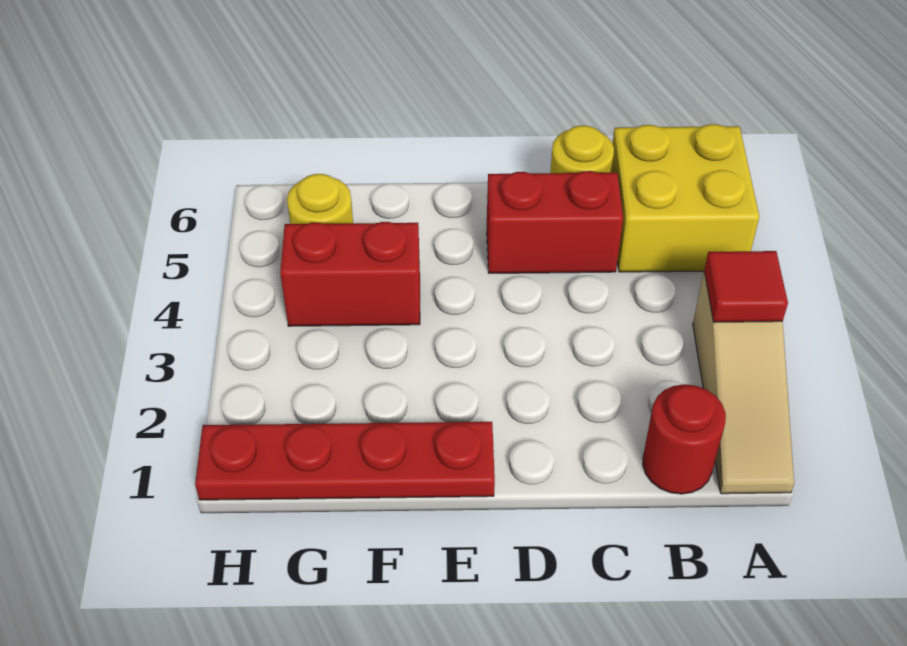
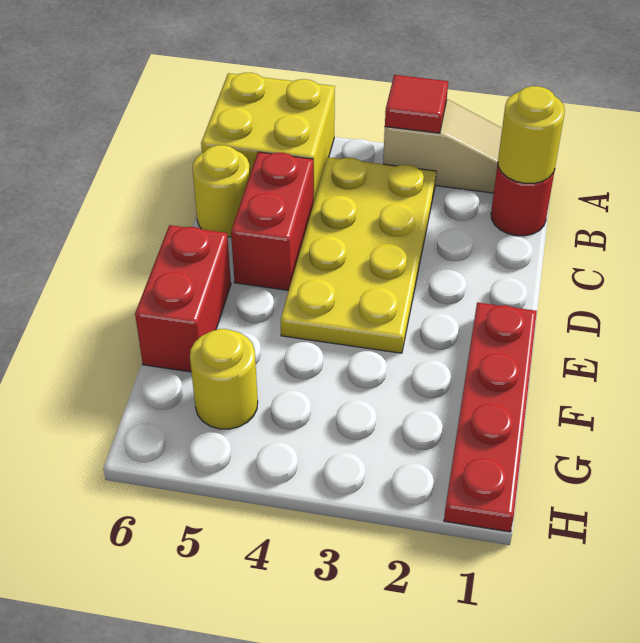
none -> yellow 1x1 round brick [498,86,565,183]
none -> yellow 2x4 plate [280,157,436,353]
red 1x2 brick [280,222,420,326] -> red 1x2 brick moved to [135,225,231,372]

